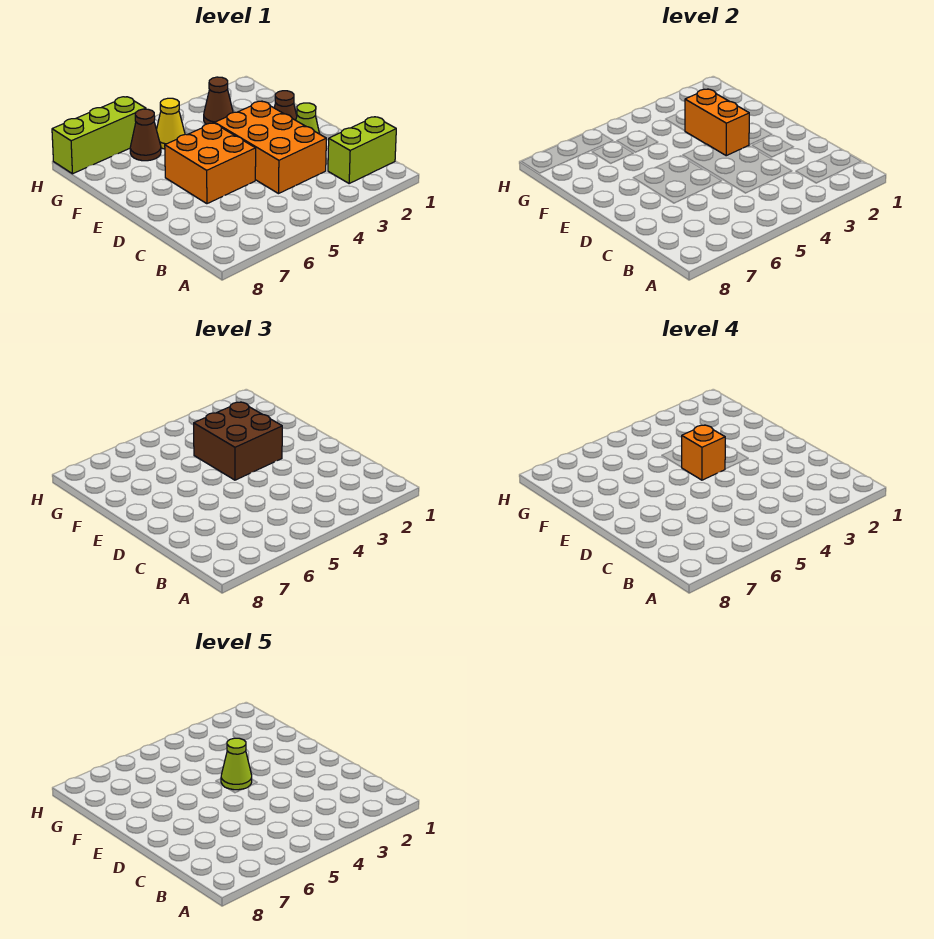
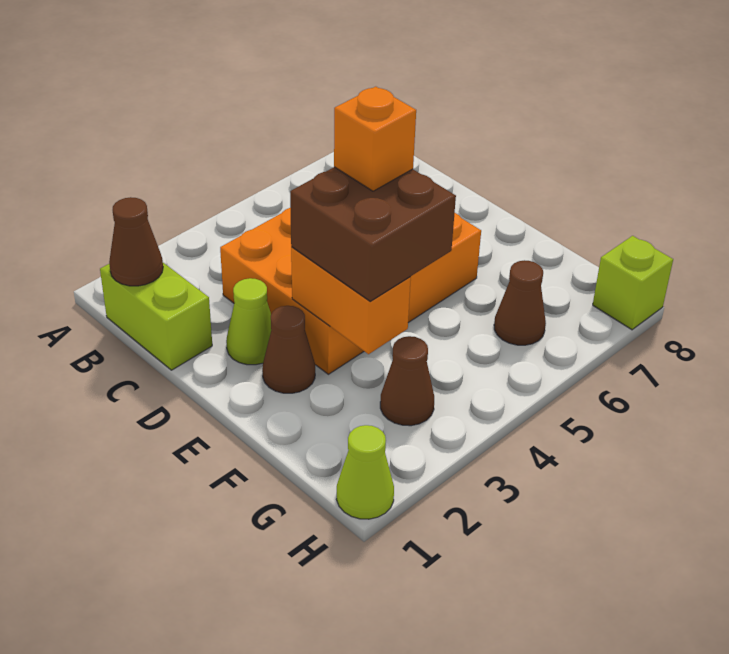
lime 1x2 brick [328,117,396,183] -> lime 1x2 brick turned to [100,263,212,370]
none -> brown 1x1 cone [109,197,163,286]
lime 1x1 cone [221,738,252,790] -> lime 1x1 cone moved to [336,425,394,519]
yellow 1x1 cone [157,98,185,149] -> none
lime 1x3 brick [52,97,146,174] -> lime 1x1 brick [593,236,673,330]

